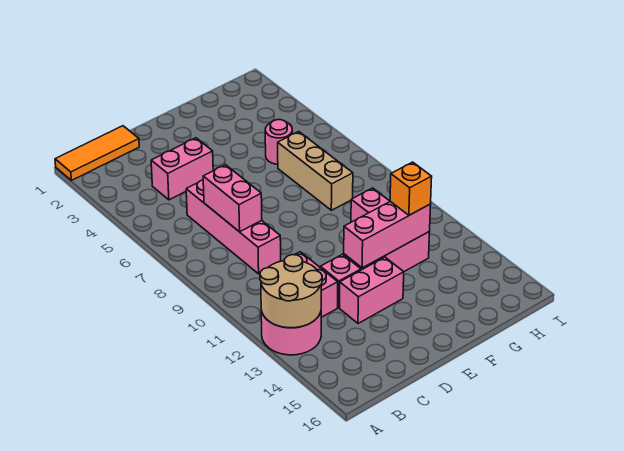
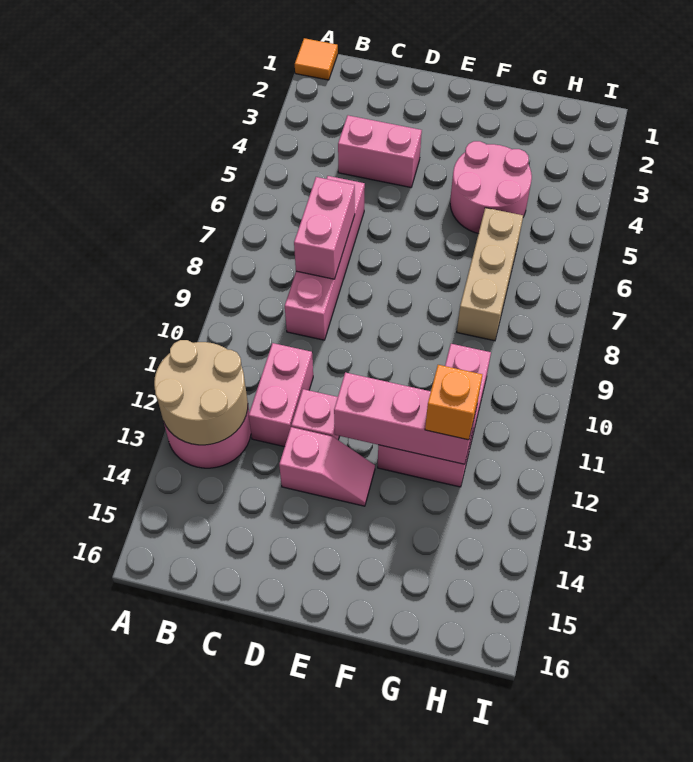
orange 1x3 tile [55,126,139,180] -> orange 1x1 tile [295,38,338,80]
pink 1x2 brick [340,257,404,323] -> pink 1x2 slope [279,427,375,506]
pink 1x1 round brick [265,120,292,164] -> pink 2x2 round brick [450,141,532,234]

